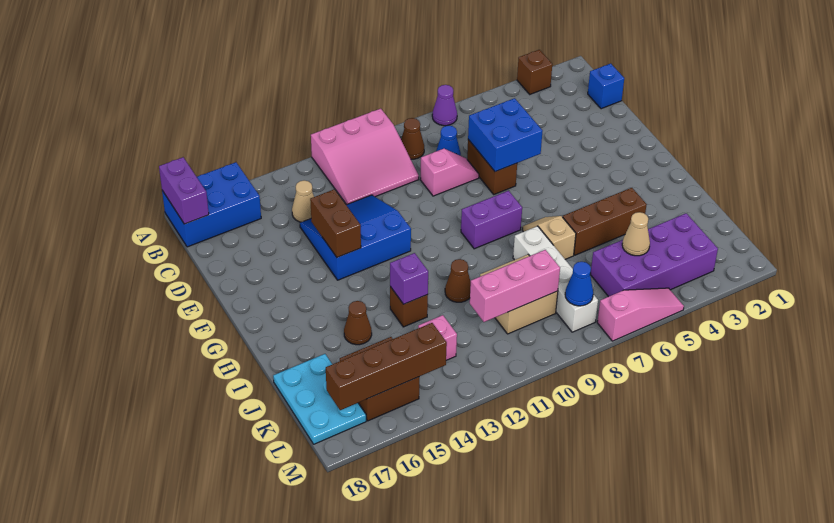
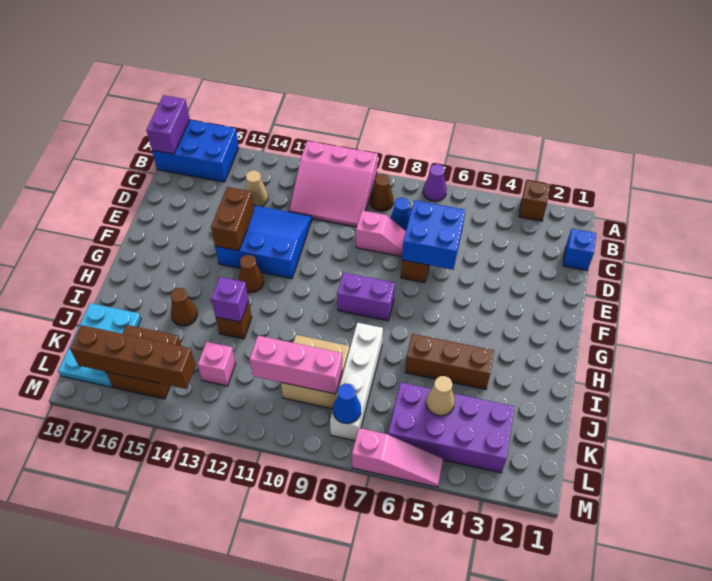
tan 1x2 slope [523,216,576,259] -> none
brown 1x1 cone [445,259,471,302] -> brown 1x1 cone moved to [238,255,264,293]

